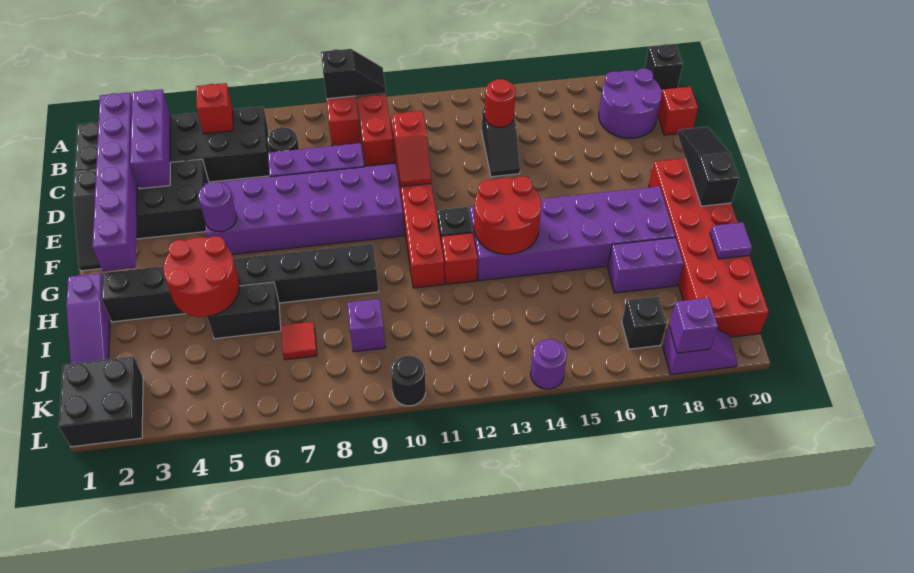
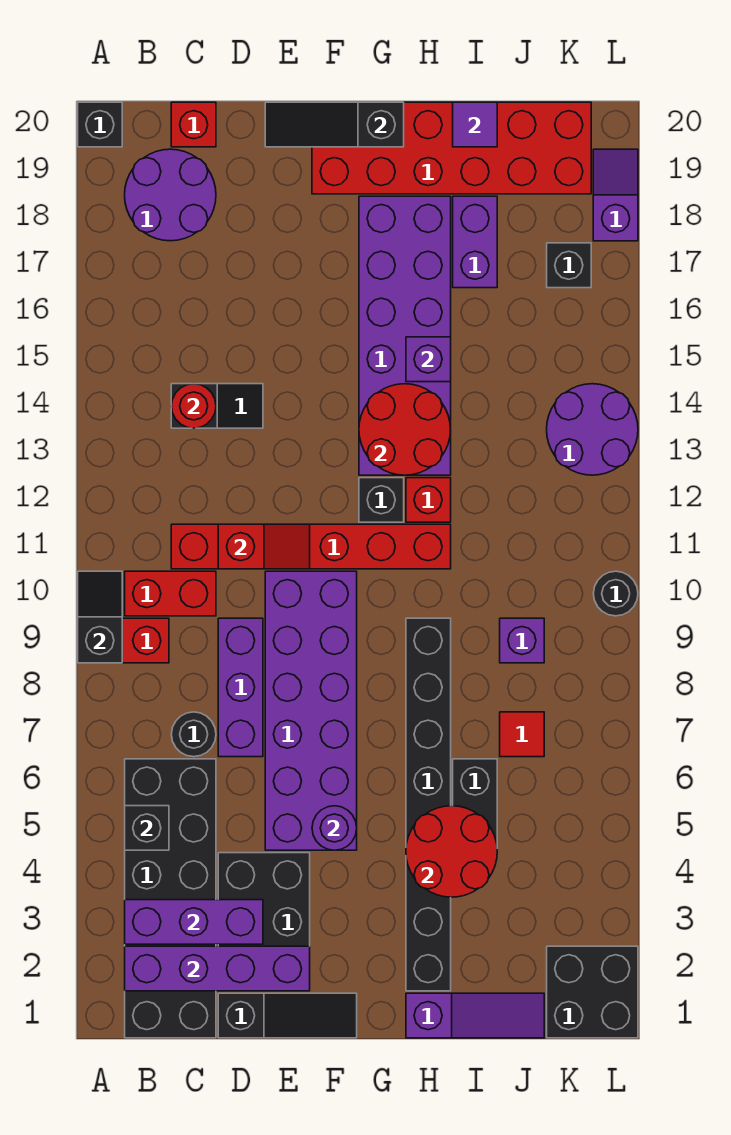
purple 1x6 brick [92,93,137,271] -> purple 1x4 brick [125,946,310,991]
red 1x1 brick [196,83,233,134] -> black 1x1 brick [125,806,169,850]
purple 1x1 round brick [531,339,567,389] -> purple 2x2 round brick [547,384,638,475]
purple 1x1 brick [669,298,718,353] -> purple 1x1 brick moved to [406,337,451,382]

